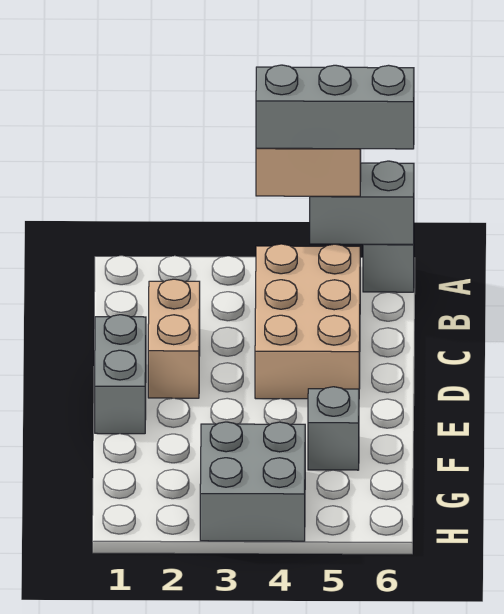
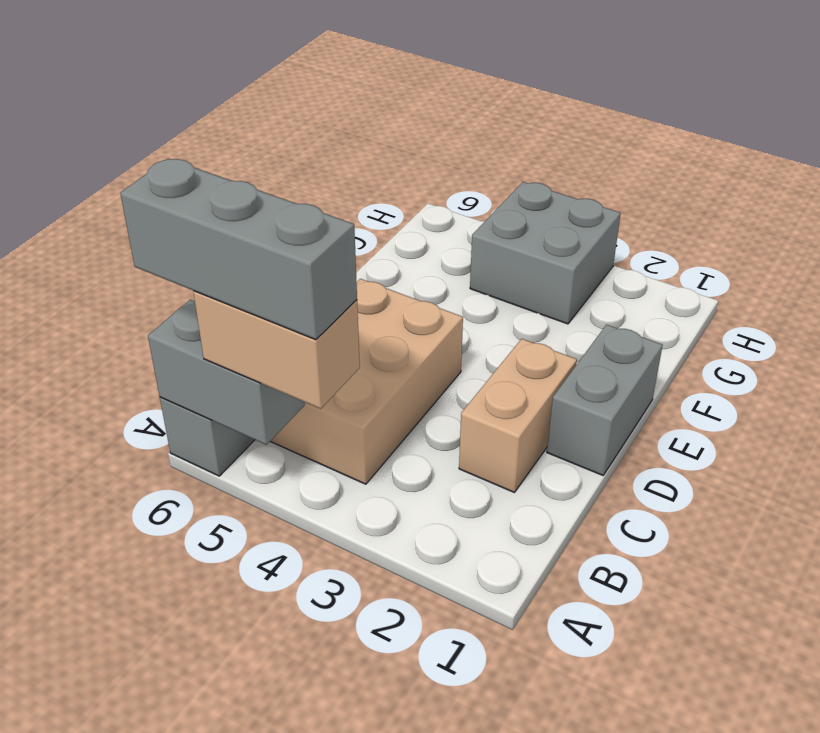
grey 1x1 brick [308,387,359,470] -> none

